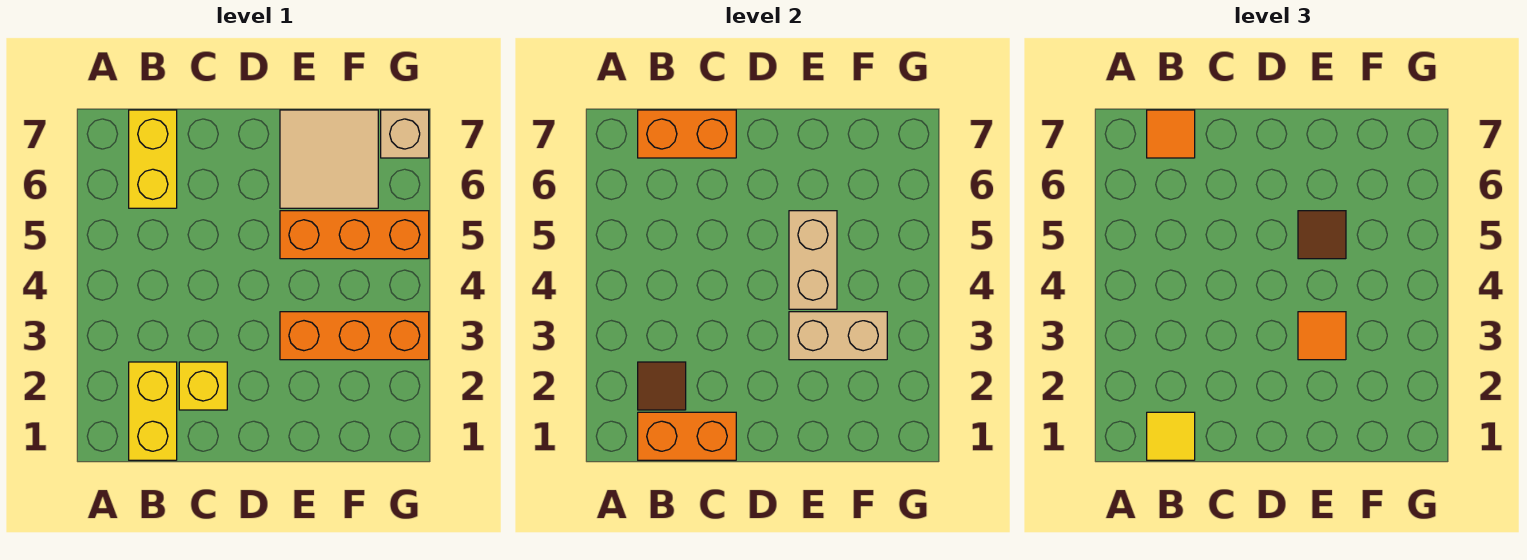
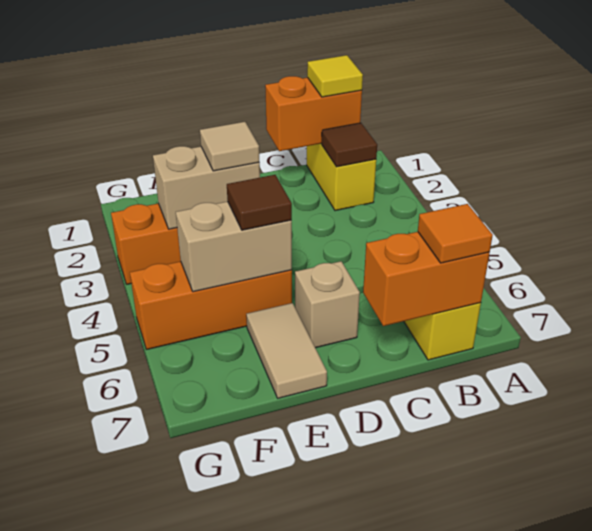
yellow 1x1 brick [179,362,227,410] -> none
orange 1x1 tile [1298,312,1346,360] -> tan 1x1 tile [200,122,259,171]
tan 1x2 brick [789,211,837,309] -> tan 1x2 brick turned to [176,201,292,292]
tan 2x2 tile [280,110,378,208] -> tan 1x2 tile [246,303,327,398]
tan 1x1 brick [381,110,429,158] -> tan 1x1 brick moved to [295,261,360,348]

